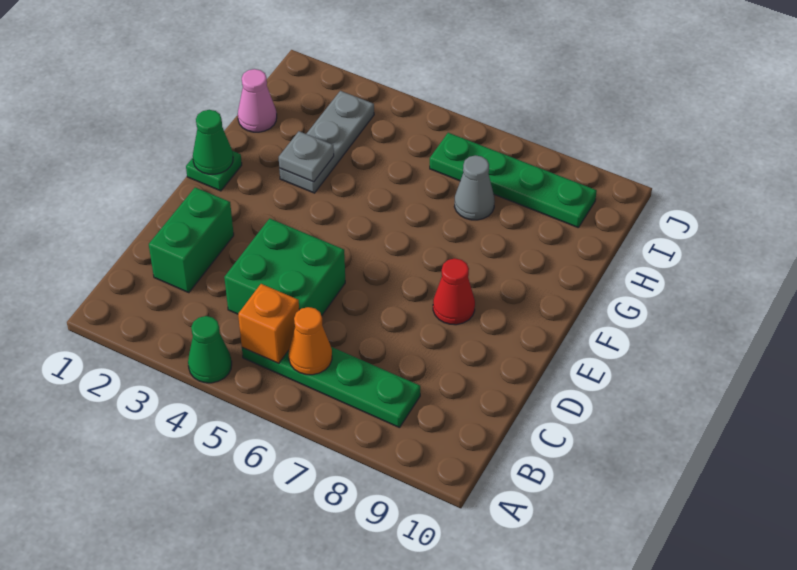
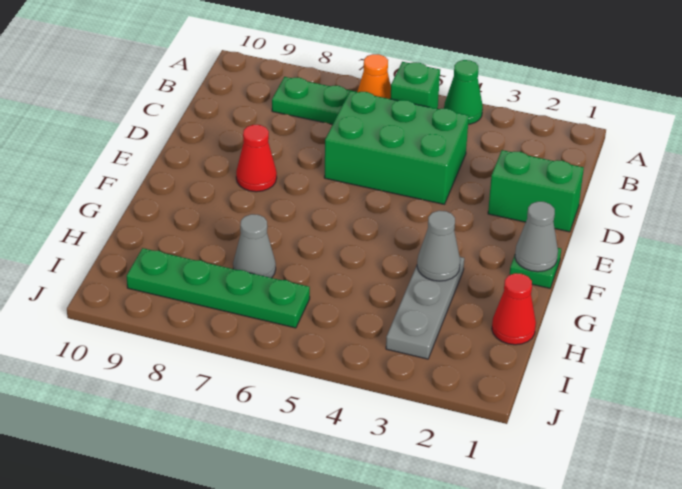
orange 1x1 brick [238,284,299,364] -> green 1x1 brick [390,62,440,109]
green 1x2 brick [149,187,234,293] -> green 1x2 brick turned to [488,150,584,232]
green 2x2 brick [224,218,345,316] -> green 2x3 brick [324,91,469,204]
green 1x1 cone [193,110,233,174] -> grey 1x1 cone [515,202,558,272]
grey 1x1 plate [279,131,334,182] -> grey 1x1 cone [417,211,460,281]
pink 1x1 cone [238,69,277,132] -> red 1x1 cone [492,273,536,345]

